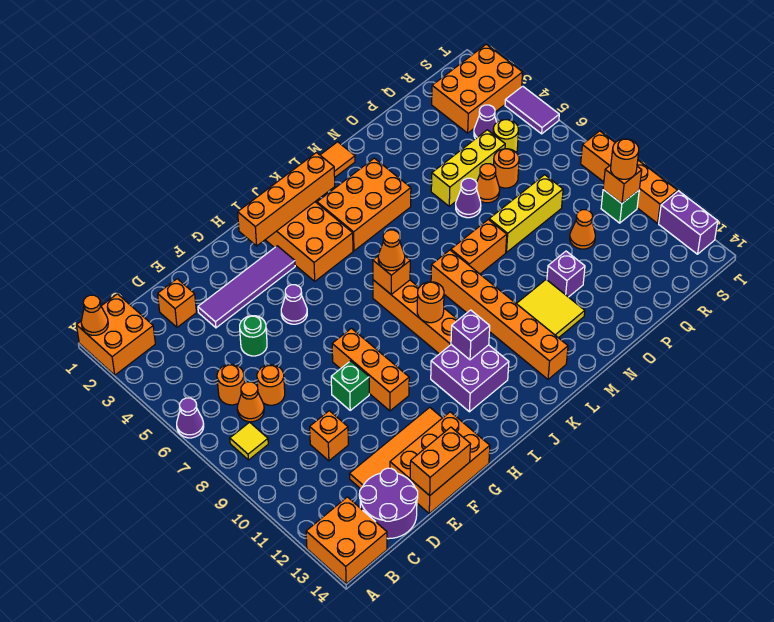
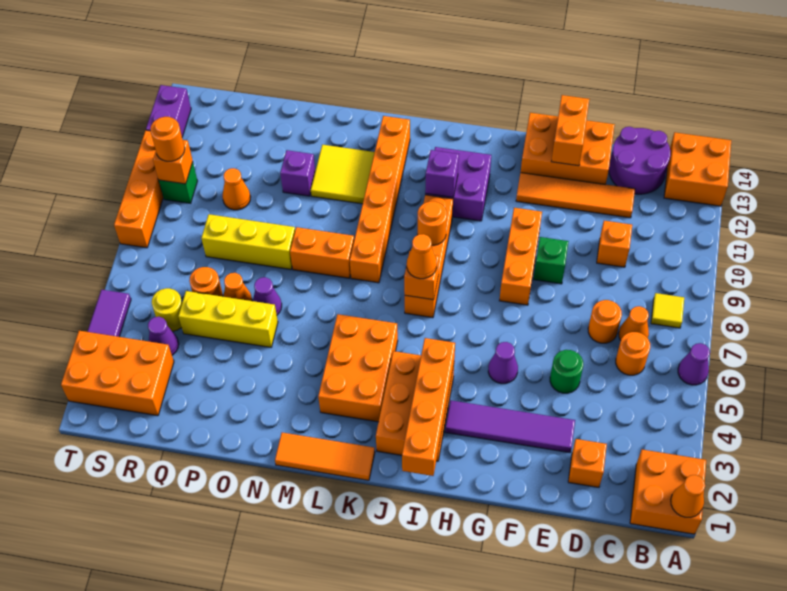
orange 1x2 brick [410,427,471,496] -> orange 1x2 brick turned to [551,95,589,166]
orange 1x4 brick [238,153,335,246] -> orange 1x4 brick turned to [402,338,455,476]
orange 2x3 brick [317,158,411,251] -> orange 2x3 brick turned to [318,314,398,422]

